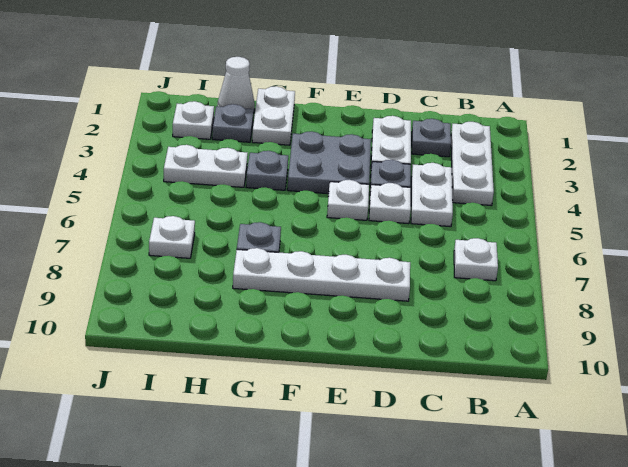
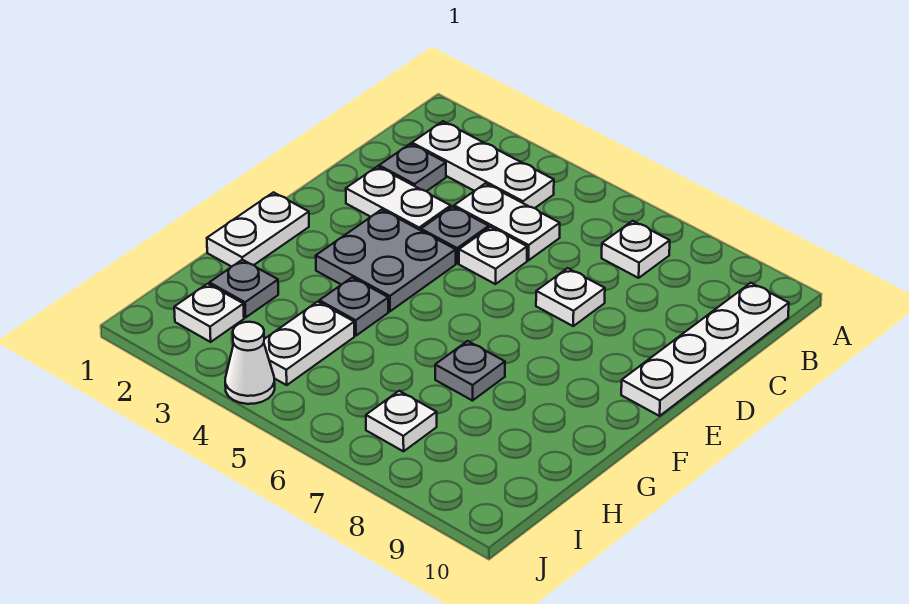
white 1x4 plate [233,248,410,301] -> white 1x4 plate moved to [621,283,789,416]
white 1x1 plate [327,180,369,220] -> white 1x1 plate moved to [536,268,605,326]
white 1x2 plate [252,86,295,145] -> white 1x2 plate turned to [207,192,309,267]
white 1x1 cone [218,57,255,113] -> white 1x1 cone moved to [225,322,275,404]

